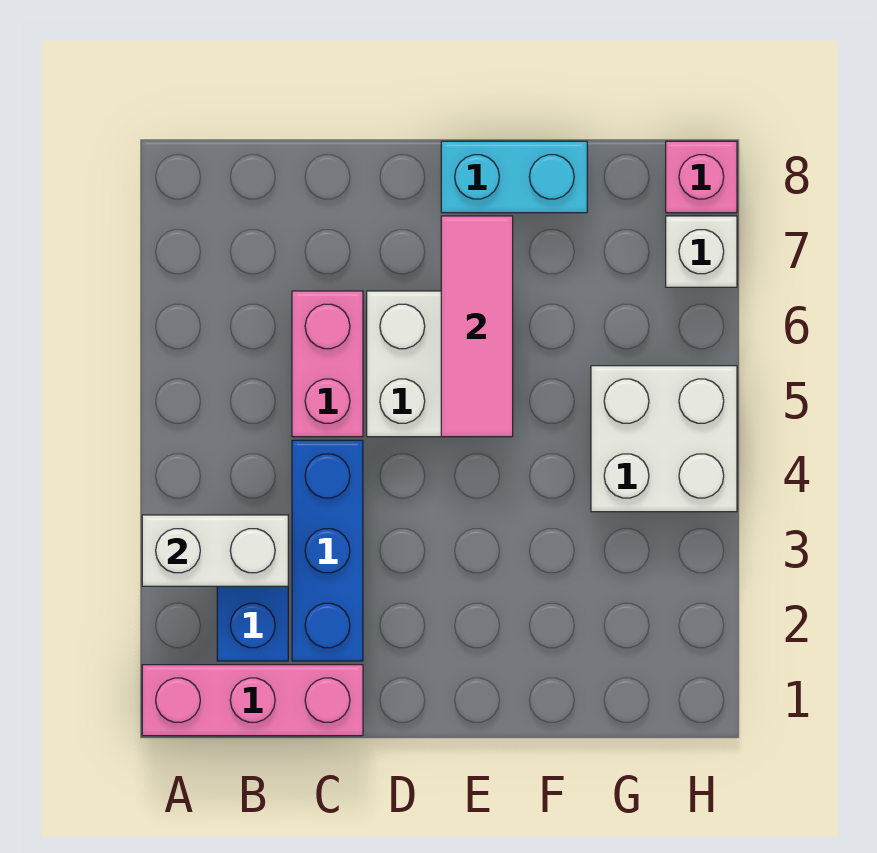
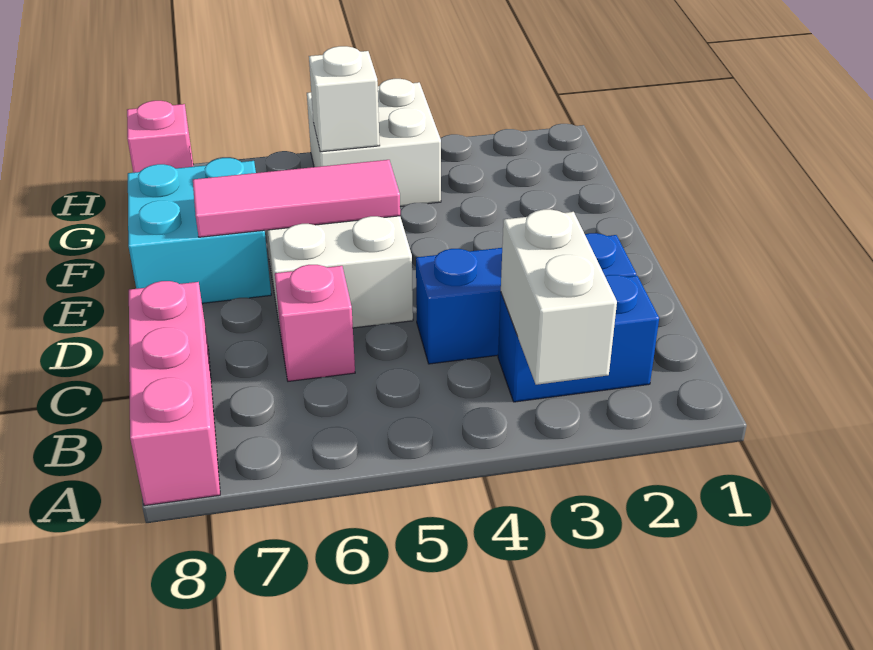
pink 1x3 brick [142,665,363,736] -> pink 1x3 brick moved to [129,281,220,506]
pink 1x2 brick [292,291,363,437] -> pink 1x1 brick [275,265,355,381]
cyan 1x2 brick [441,141,587,213] -> cyan 2x2 brick [128,158,271,303]
white 1x1 brick [666,216,737,287] -> white 1x1 brick moved to [309,46,380,152]

